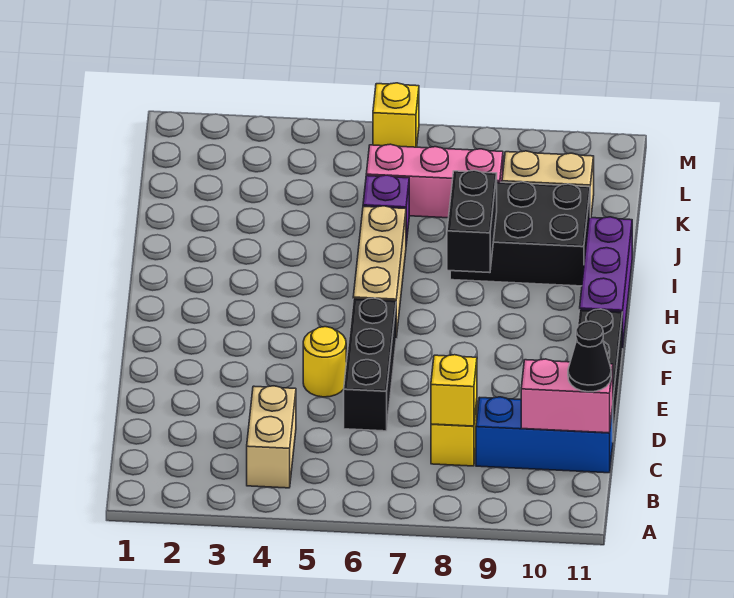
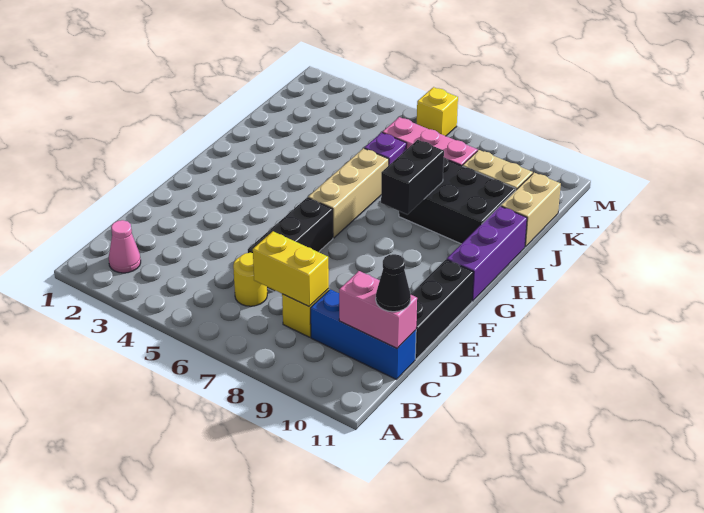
none -> pink 1x1 cone [109,220,141,273]
tan 1x2 brick [247,386,296,488] -> tan 1x2 brick moved to [501,173,561,247]
yellow 1x1 brick [431,355,477,426] -> yellow 1x2 brick [253,231,329,306]
yellow 1x1 round brick [303,327,346,397] -> yellow 1x1 round brick moved to [233,253,267,306]

